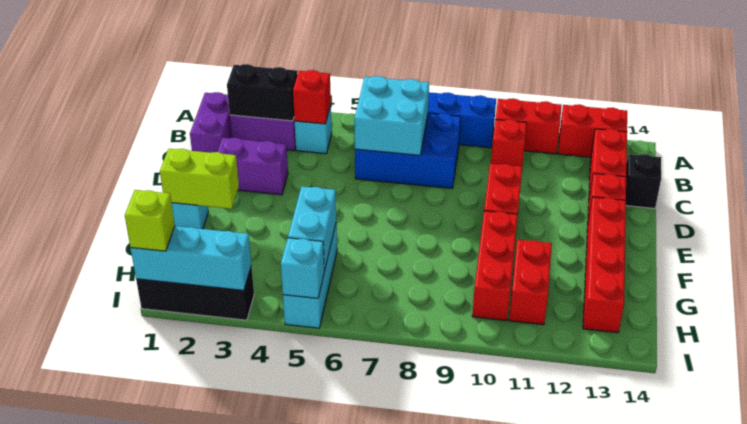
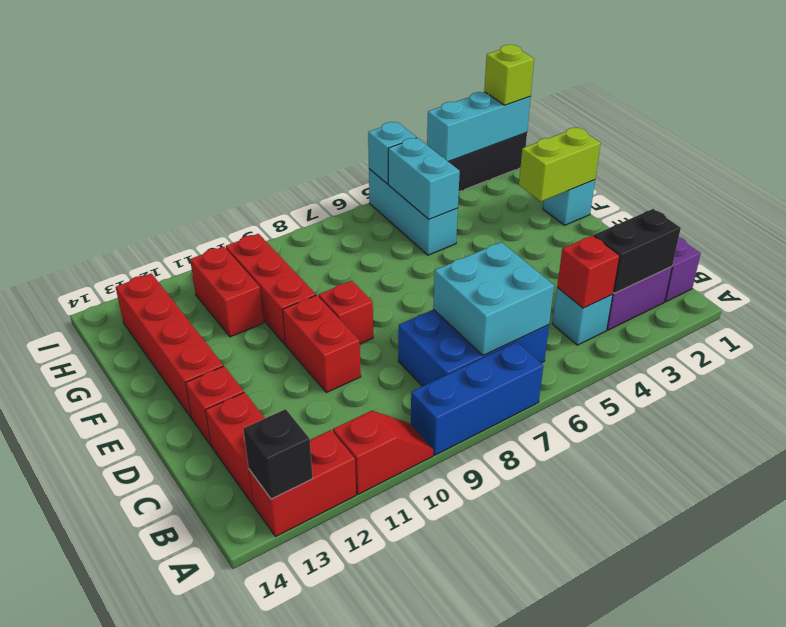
red 1x2 brick [495,98,561,154] -> red 1x2 slope [333,411,433,494]
red 1x1 brick [491,119,527,167] -> red 1x1 brick moved to [319,281,373,344]
black 1x1 brick [626,154,661,208] -> black 1x1 brick moved to [243,409,313,499]
purple 1x2 brick [217,138,288,195] -> none

